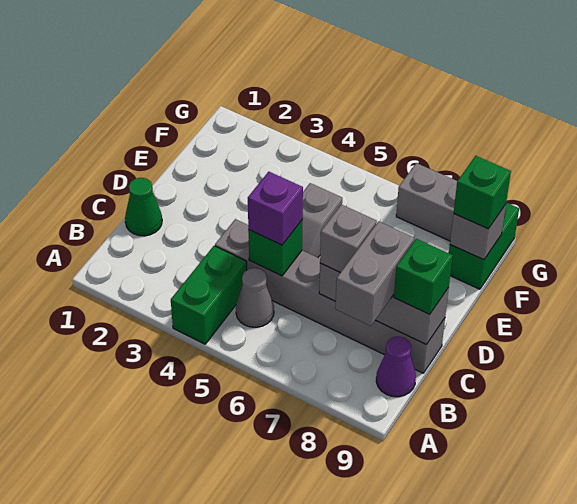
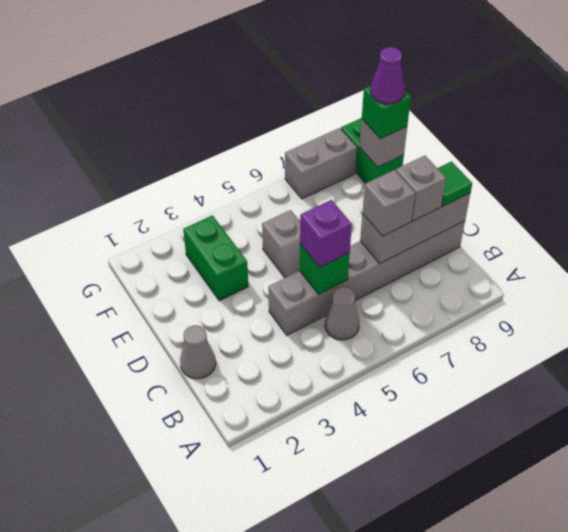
green 1x2 brick [171,246,247,344] -> green 1x2 brick moved to [183,215,248,301]
grey 1x2 brick [335,221,414,326] -> grey 1x1 brick [396,156,446,221]
purple 1x1 cone [376,336,416,397] -> purple 1x1 cone moved to [371,47,405,104]
green 1x1 cone [125,178,162,236] -> grey 1x1 cone [180,325,216,379]
green 1x1 brick [394,239,453,314] -> green 1x1 tile [437,162,472,206]

